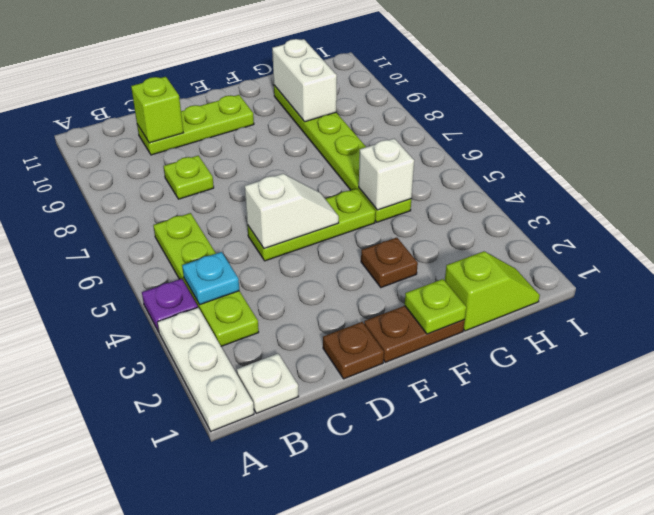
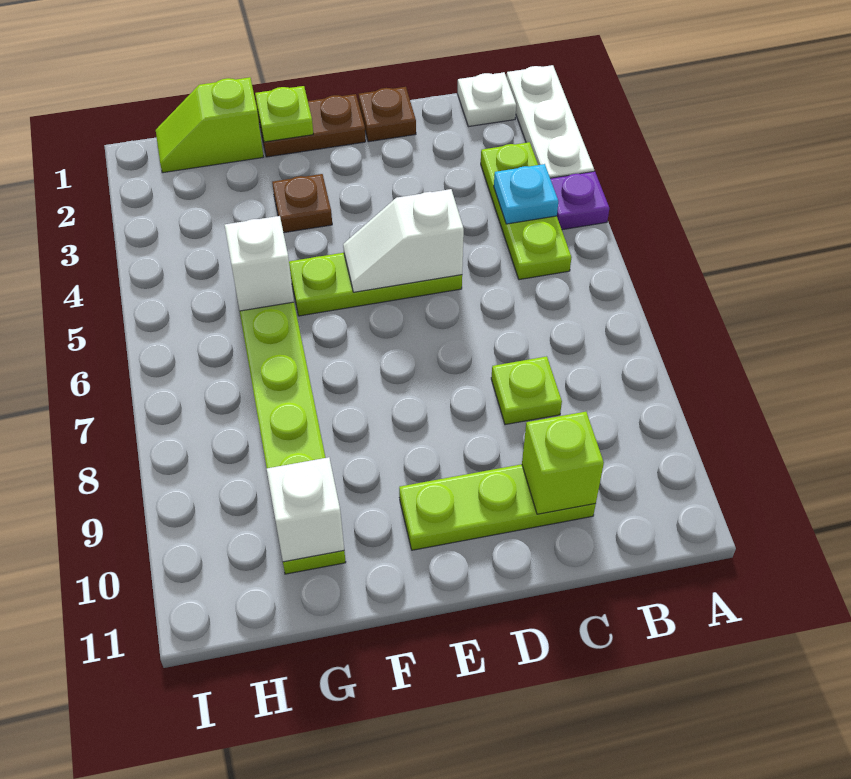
lime 1x4 plate [153,213,259,346] -> lime 1x3 plate [481,142,572,280]
white 1x2 brick [272,39,337,122] -> white 1x1 brick [267,457,344,562]

